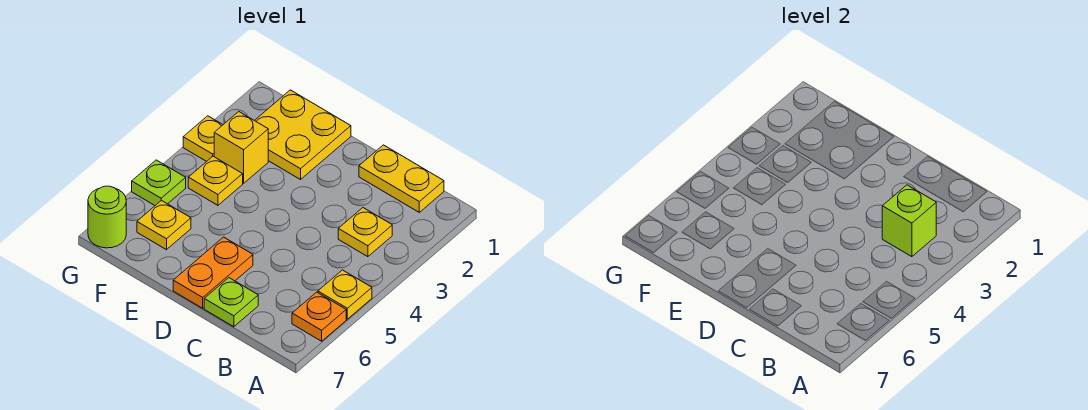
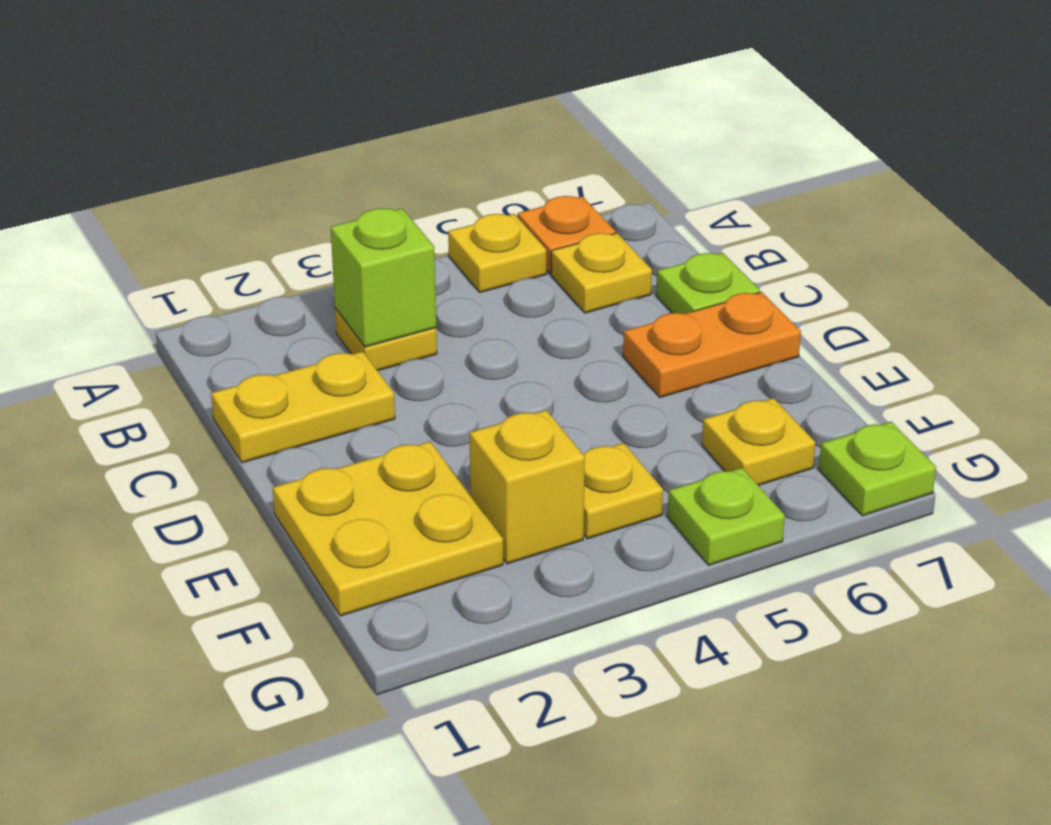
yellow 1x2 plate [359,145,444,212] -> yellow 1x2 plate turned to [211,351,395,463]
yellow 1x1 plate [183,116,223,162] -> yellow 1x1 plate moved to [551,233,652,313]
lime 1x1 round brick [88,186,126,248] -> lime 1x1 plate [819,422,936,516]

